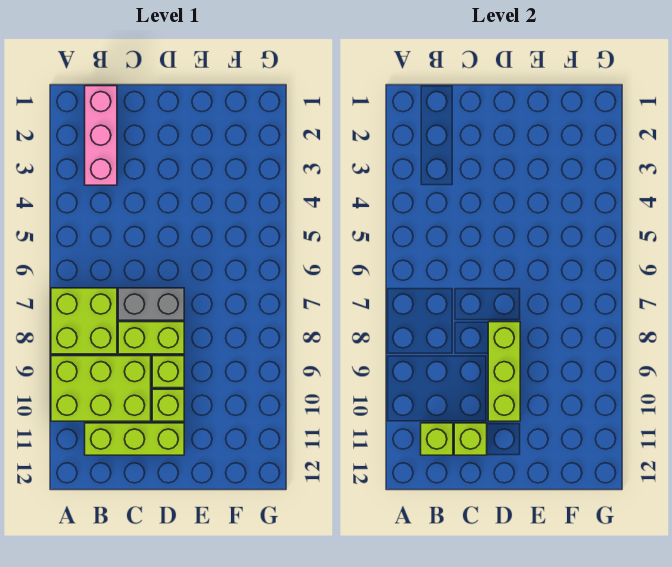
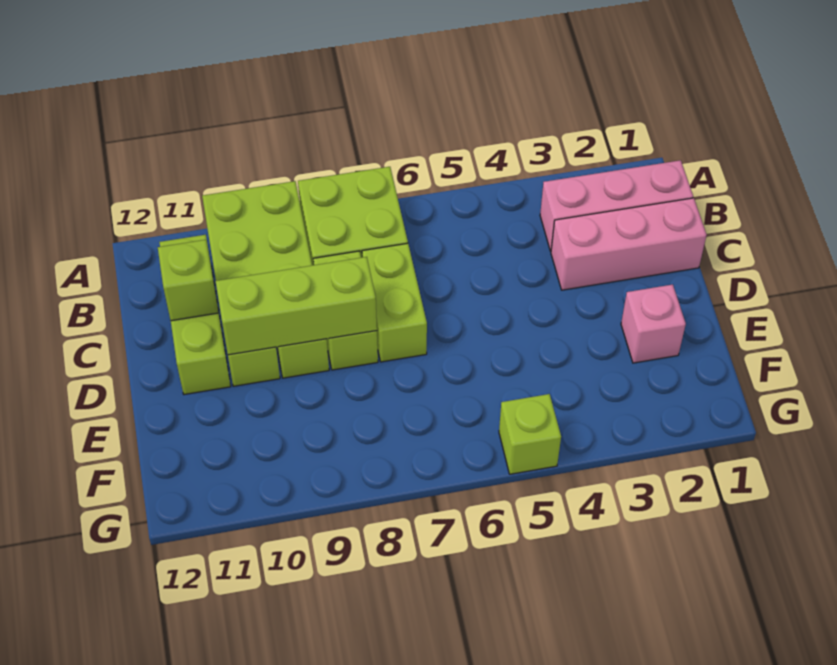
lime 1x1 brick [421,423,453,455] -> lime 1x1 brick moved to [499,394,561,474]
none -> pink 1x3 brick [551,198,707,290]
grey 1x2 brick [118,288,184,320] -> lime 1x2 brick [362,243,427,362]
none -> pink 1x1 brick [621,285,686,363]

